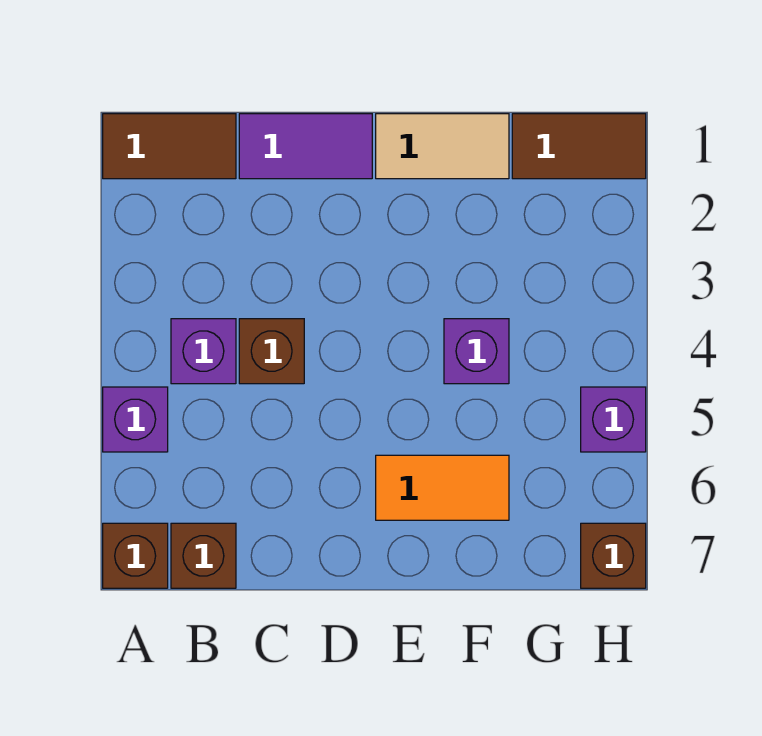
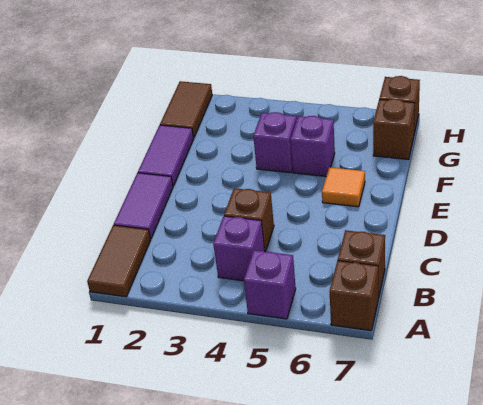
tan 1x2 tile [376,114,509,179] -> purple 1x2 tile [138,125,194,186]
orange 1x2 tile [376,455,509,520] -> orange 1x1 tile [322,167,365,207]
none -> brown 1x1 brick [373,99,415,160]
purple 1x1 brick [581,387,646,452] -> purple 1x1 brick moved to [291,116,335,176]

